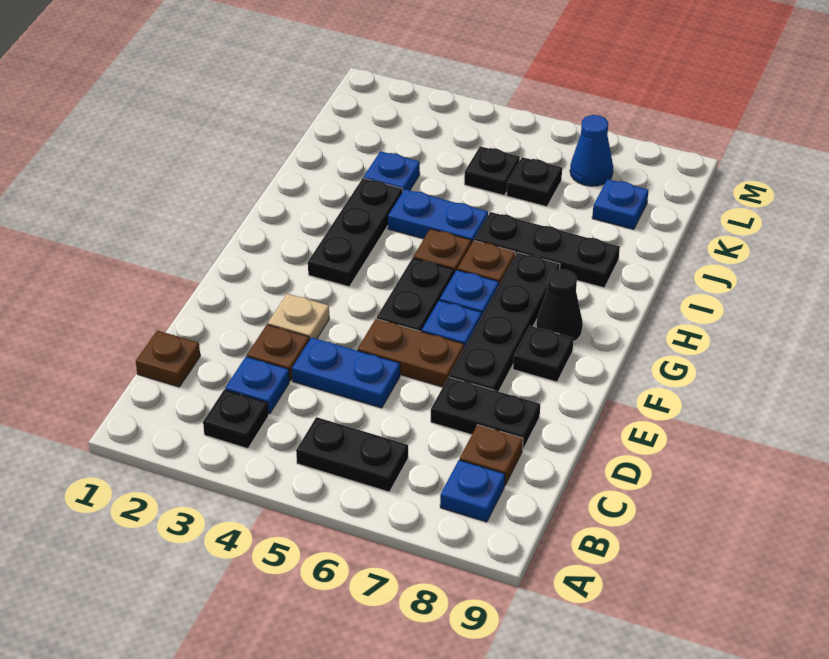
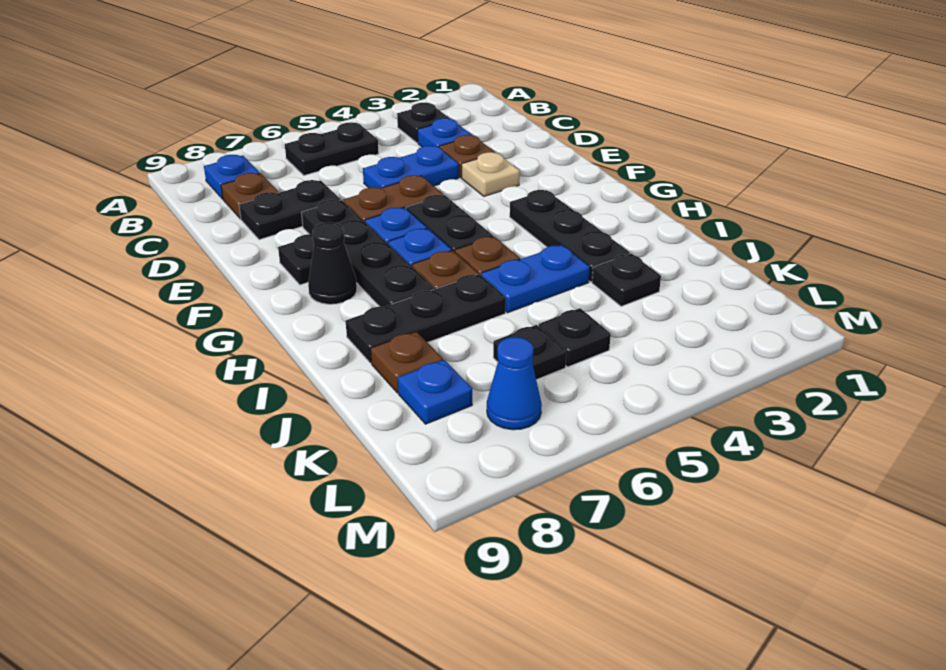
brown 1x1 plate [136,330,200,387] -> brown 1x1 plate moved to [371,332,443,393]
blue 1x1 plate [364,151,420,191] -> black 1x1 plate [592,254,661,306]

